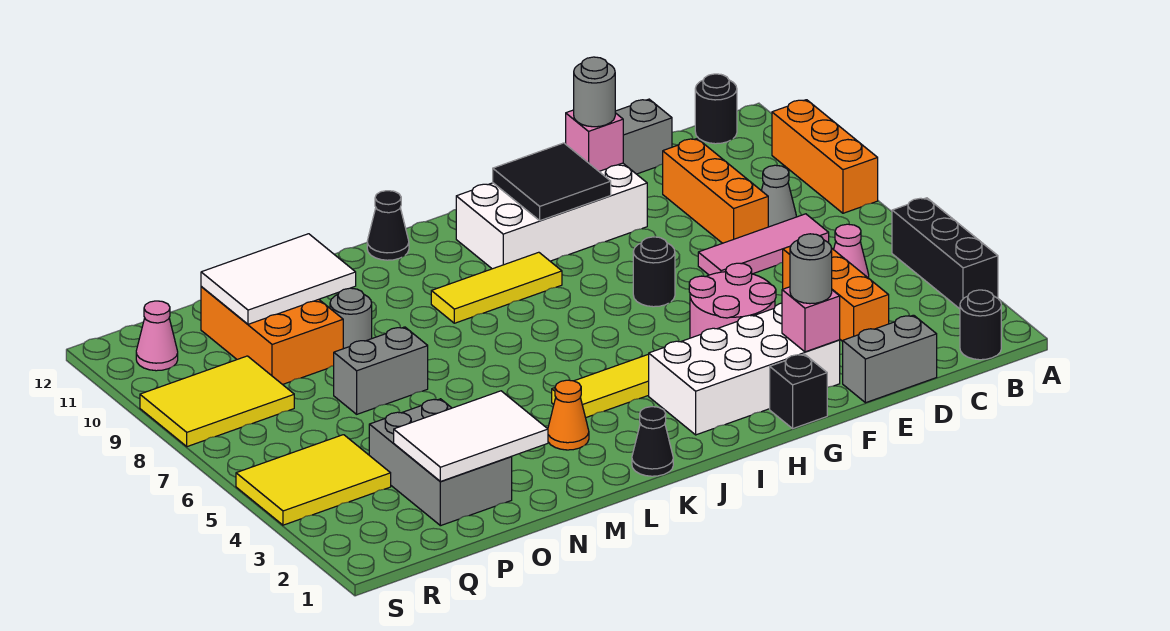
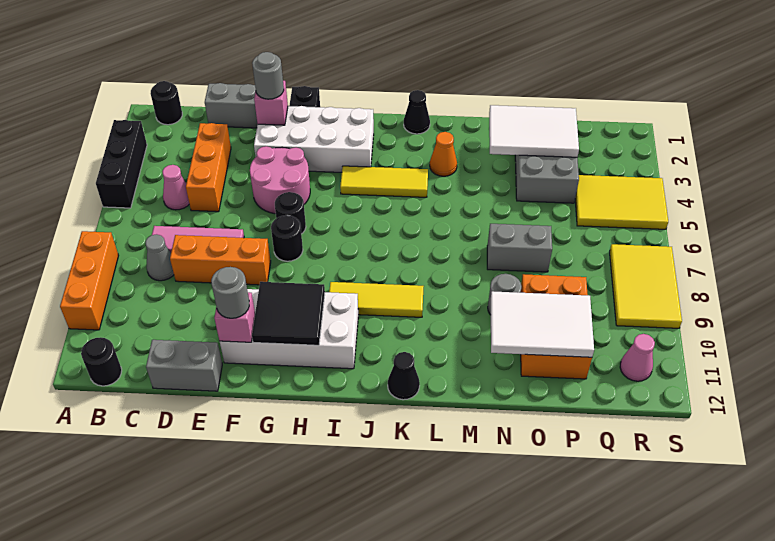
orange 1x3 brick [663,139,768,243] -> orange 1x3 brick turned to [170,235,271,285]
none -> black 1x1 round brick [275,192,306,234]
yellow 2x3 tile [140,356,294,447] -> yellow 2x3 tile turned to [610,244,682,328]

